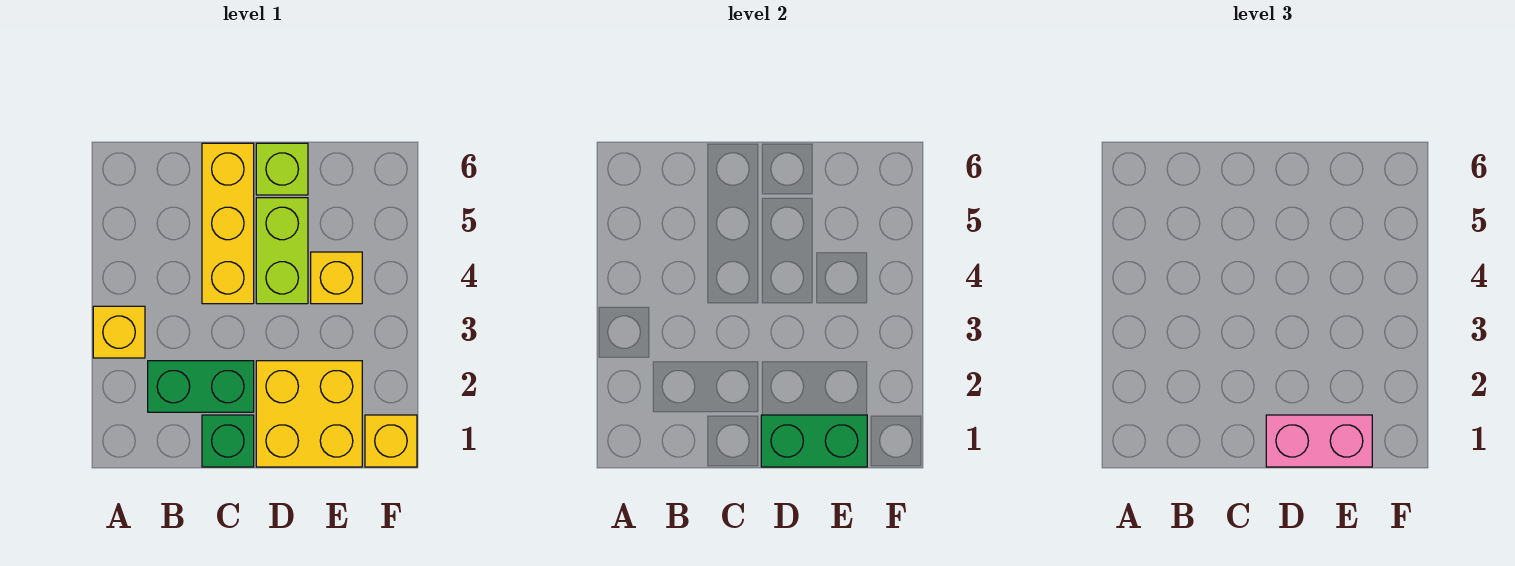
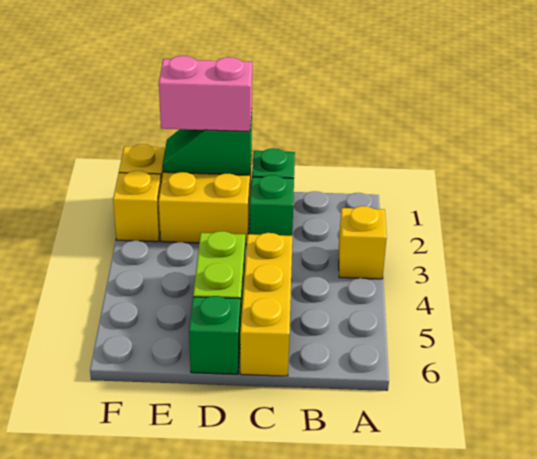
green 1x2 brick [148,361,254,412] -> green 1x1 brick [250,175,294,236]
green 1x2 brick [761,415,867,467] -> green 1x2 slope [163,113,252,175]
lime 1x1 brick [256,143,308,195] -> green 1x1 brick [189,296,241,374]
yellow 1x1 brick [311,252,362,304] -> yellow 1x1 brick moved to [113,171,161,242]

